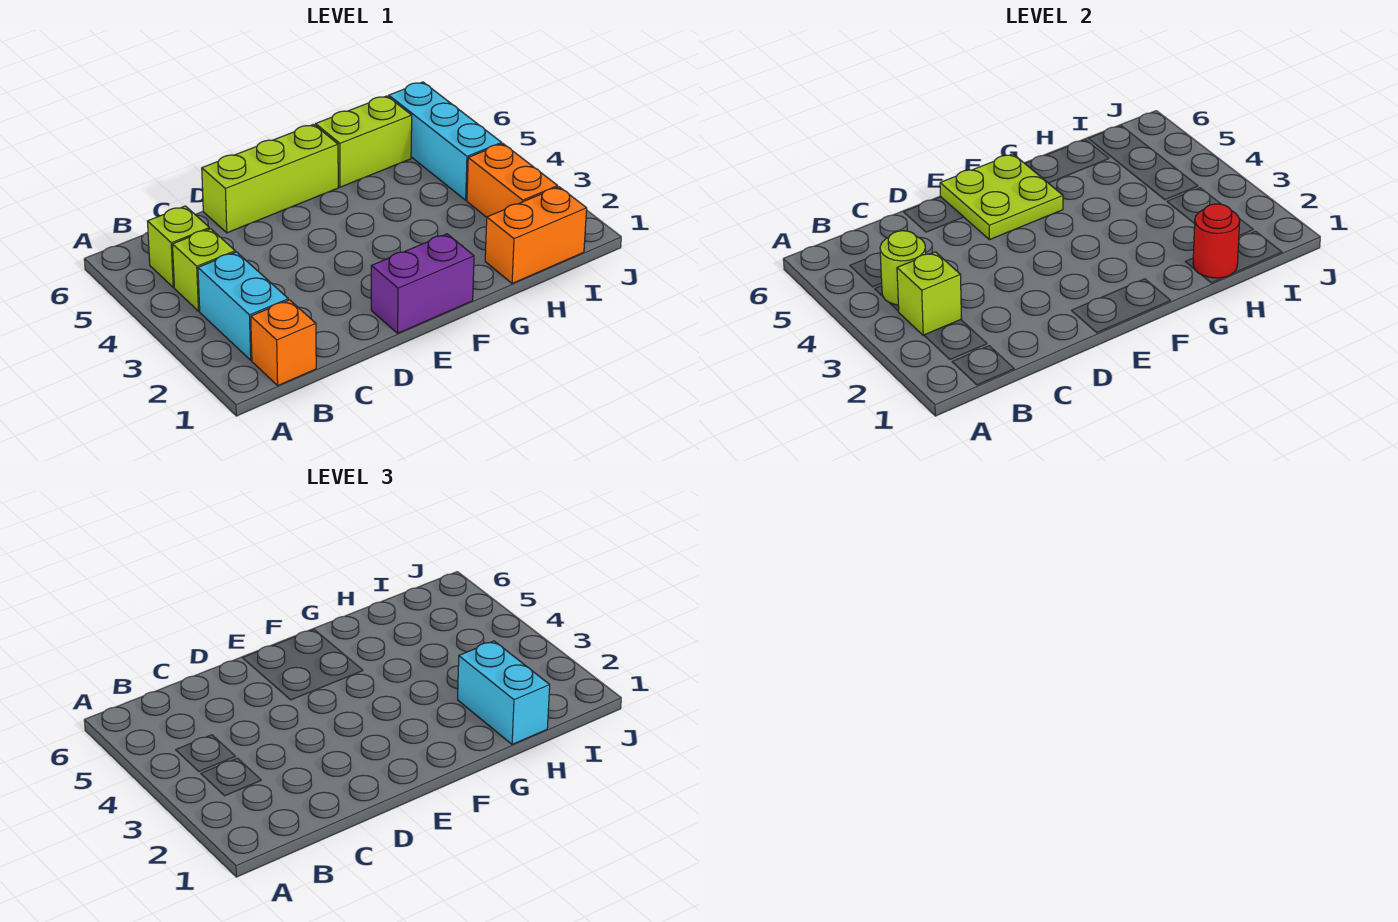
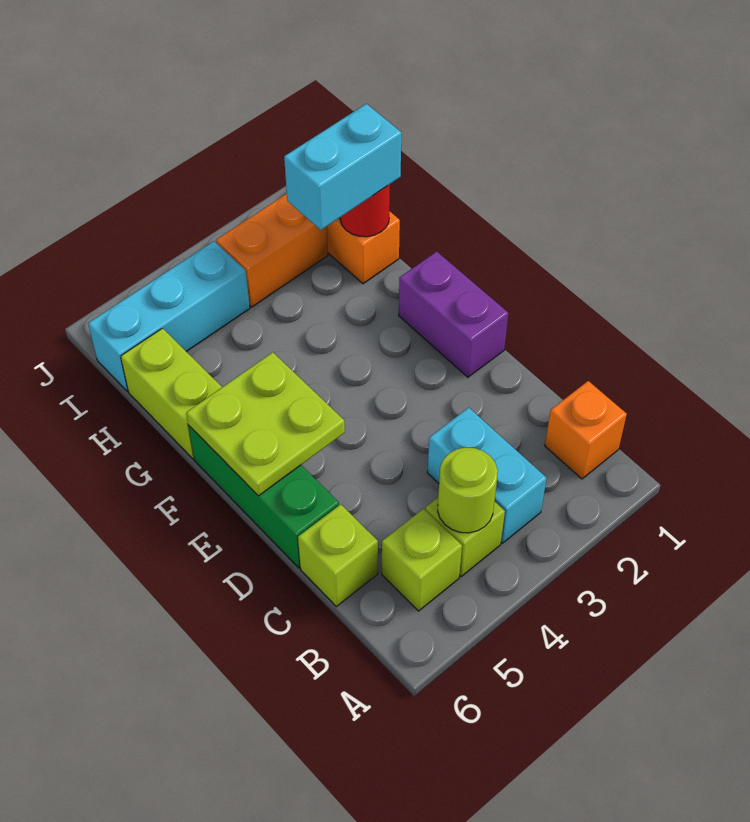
cyan 1x2 brick [198,252,288,360] -> cyan 1x2 brick turned to [427,408,547,543]
lime 1x1 brick [897,252,962,335] -> lime 1x1 brick moved to [298,504,378,606]
lime 1x3 brick [202,124,338,233] -> green 1x3 brick [189,426,339,568]

